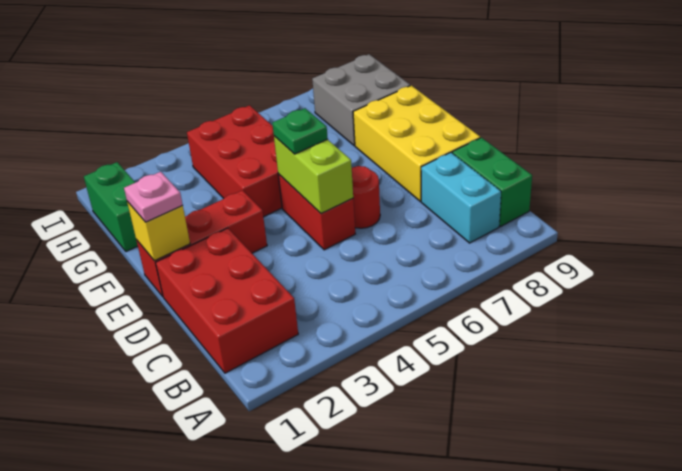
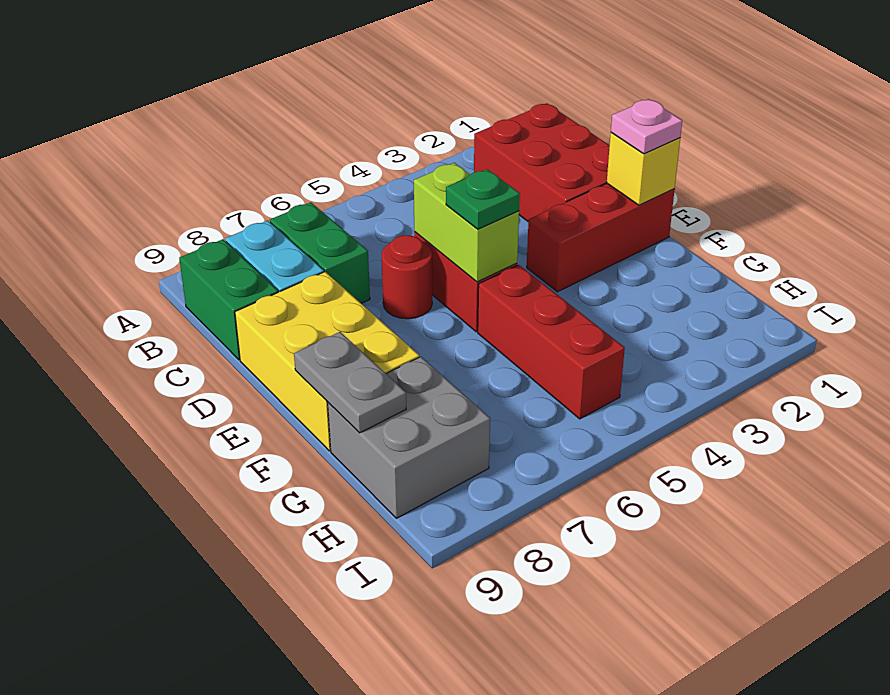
red 2x3 brick [187,105,282,217] -> red 1x3 brick [478,265,625,419]
none -> grey 1x2 plate [294,332,406,433]
green 1x2 brick [84,162,138,252] -> green 1x2 brick moved to [270,202,370,303]

